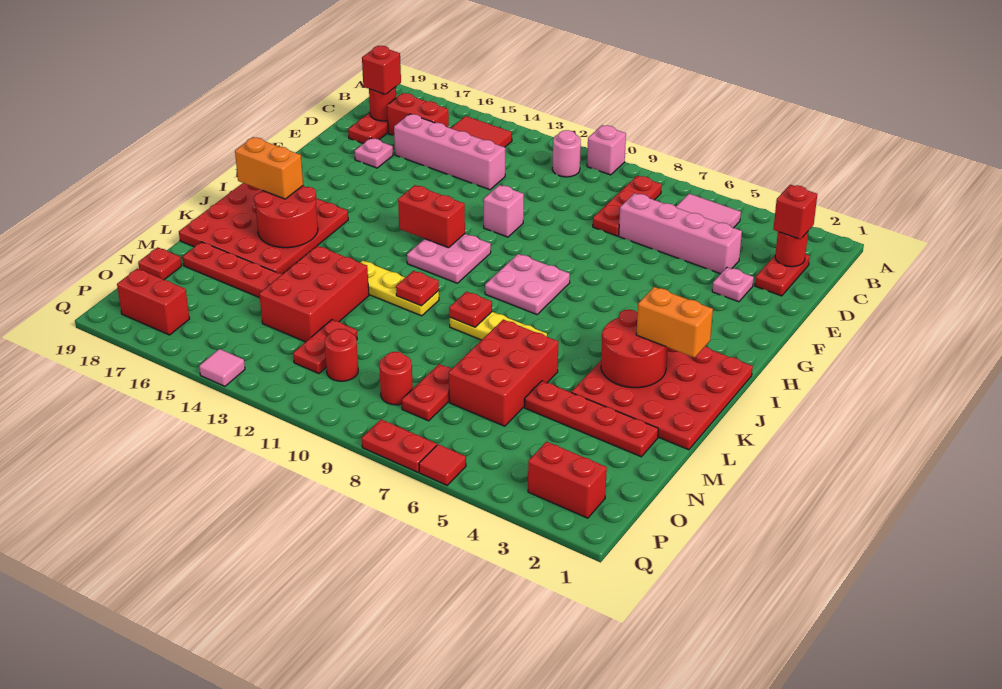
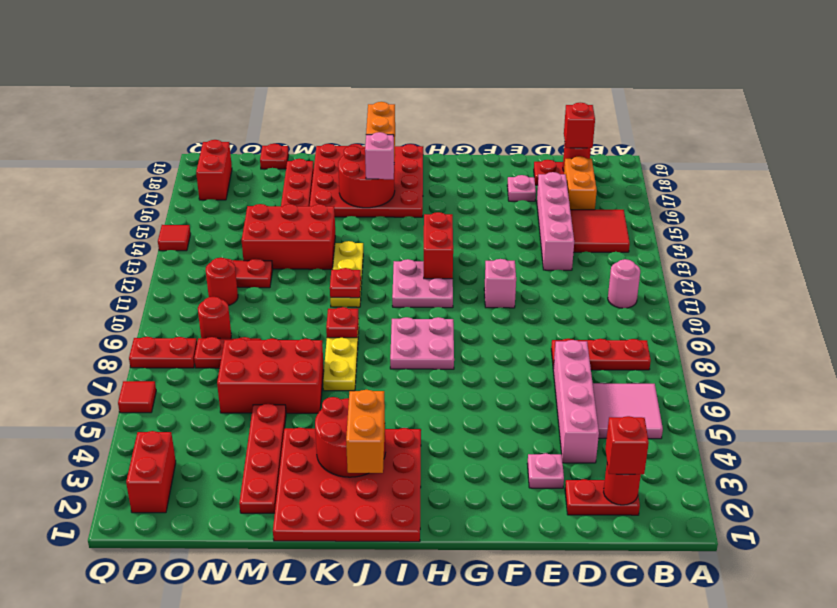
pink 1x1 brick [587,125,626,175] -> pink 1x1 brick moved to [365,132,394,179]
red 1x2 brick [387,93,449,135] -> orange 1x2 brick [564,156,597,210]
red 1x2 plate [362,420,437,472] -> red 1x2 plate turned to [129,337,197,368]
pink 1x1 tile [199,349,245,386] -> red 1x1 tile [158,225,191,251]

